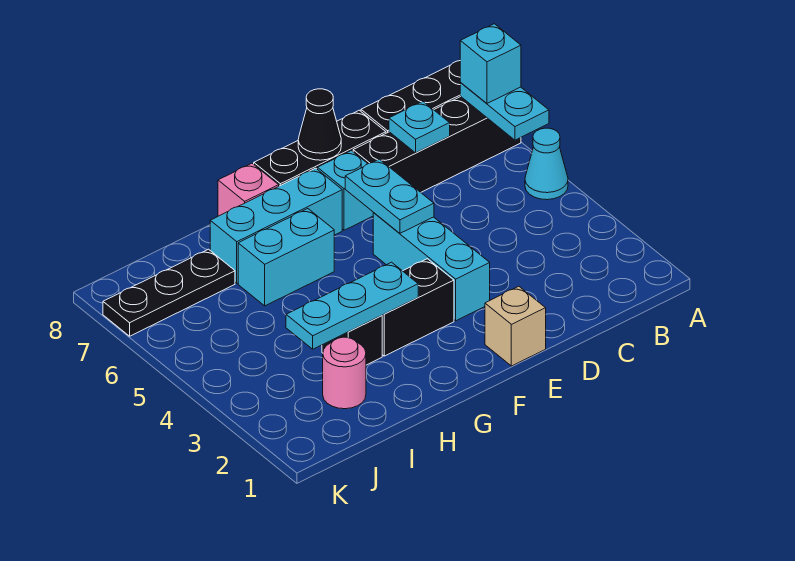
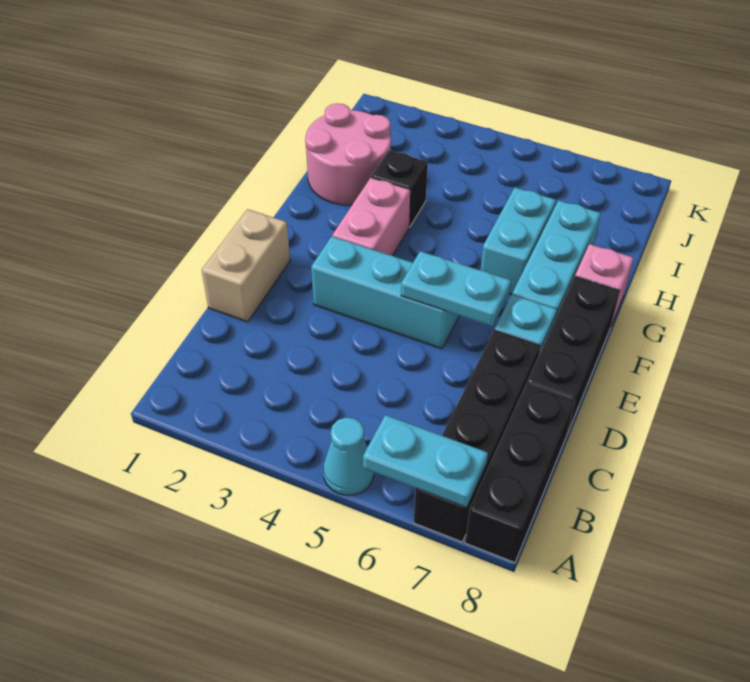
cyan 1x1 brick [460,24,521,103] -> none
cyan 1x1 plate [389,101,450,153] -> none
tan 1x1 brick [485,286,546,366] -> tan 1x2 brick [202,209,290,322]
black 1x1 cone [298,89,341,160] -> none
black 1x2 brick [382,259,454,356] -> pink 1x2 brick [332,178,410,256]
cyan 1x3 plate [286,262,418,349] -> none
pink 1x1 round brick [323,337,366,409] -> pink 2x2 round brick [305,103,391,205]
black 1x3 plate [103,249,235,336] -> none

